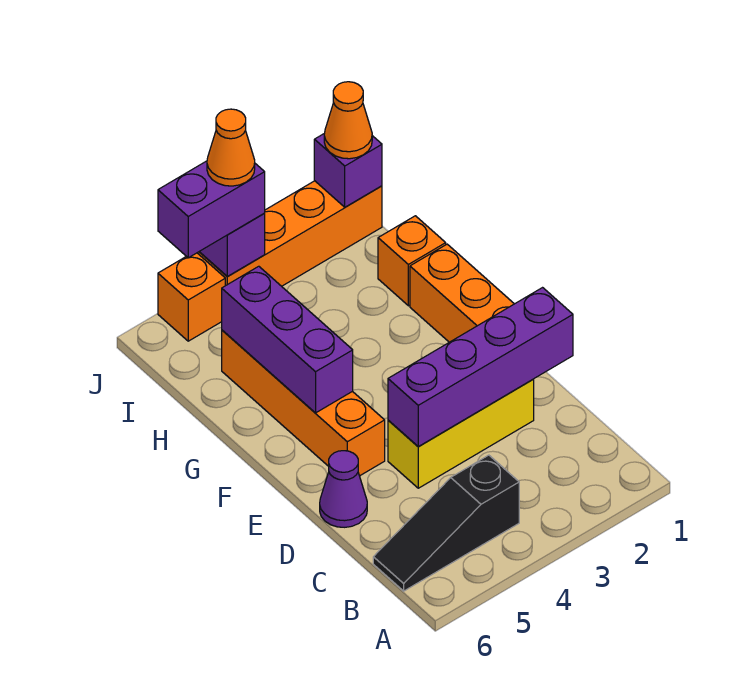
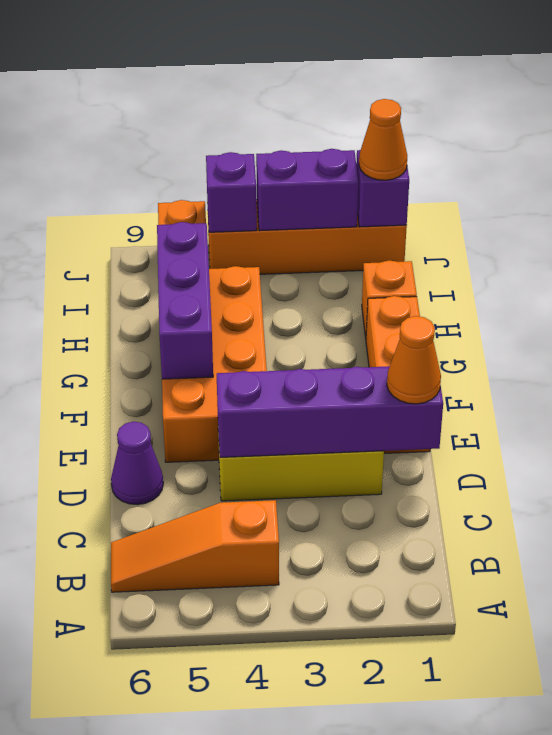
black 1x3 slope [373,455,519,591] -> orange 1x3 slope [111,500,279,592]
orange 1x4 brick [222,330,385,476] -> orange 2x4 brick [162,266,267,462]
purple 1x2 brick [158,161,265,258] -> purple 1x2 brick moved to [256,149,358,231]
orange 1x1 cone [207,109,255,186] -> orange 1x1 cone moved to [387,316,441,404]

